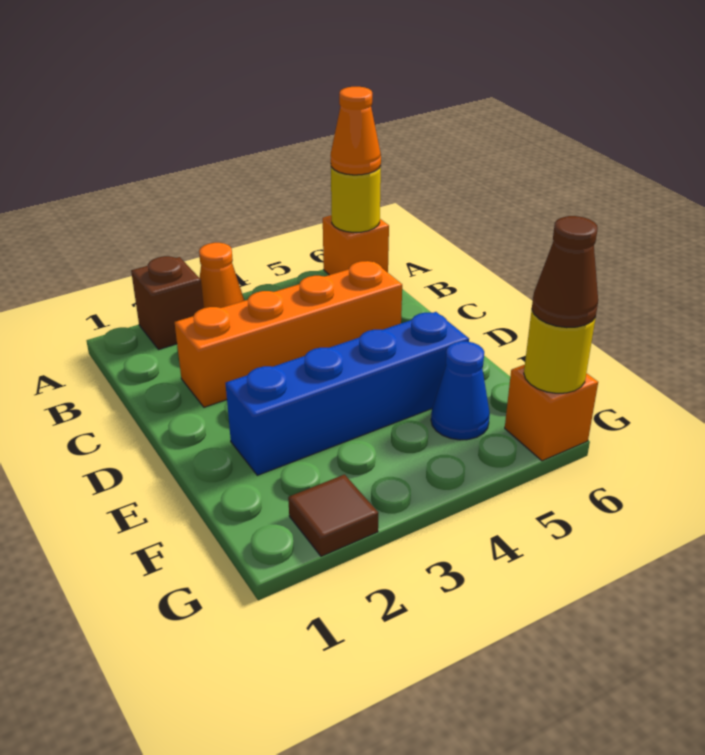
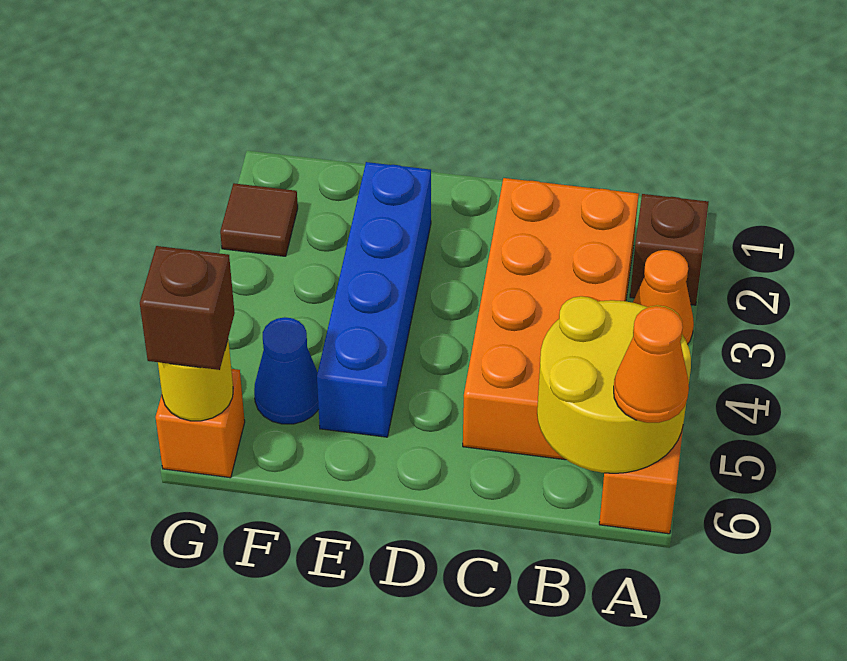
yellow 1x1 round brick [331,167,381,232] -> yellow 2x2 round brick [537,296,691,473]
orange 1x4 brick [175,261,402,407] -> orange 2x4 brick [463,178,639,460]
brown 1x1 cone [532,216,598,328] -> brown 1x1 brick [140,246,235,370]

